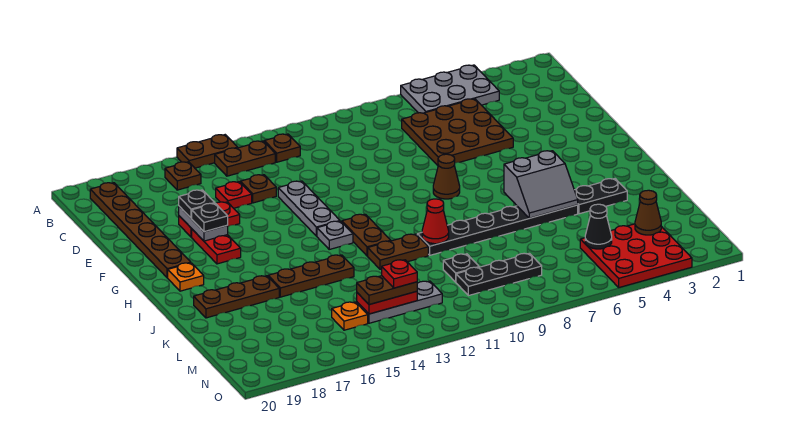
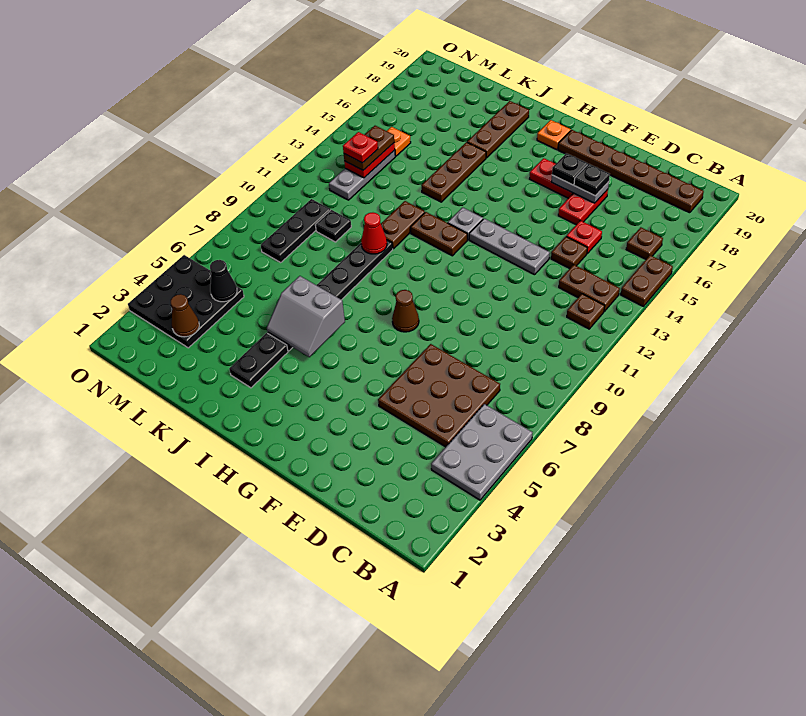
brown 1x2 plate [215,141,275,176] -> brown 1x2 plate turned to [559,265,620,311]
grey 2x2 slope [504,151,578,218] -> grey 2x2 slope turned to [267,276,345,357]
red 3x3 plate [580,224,692,287] -> black 3x3 plate [128,255,244,348]

